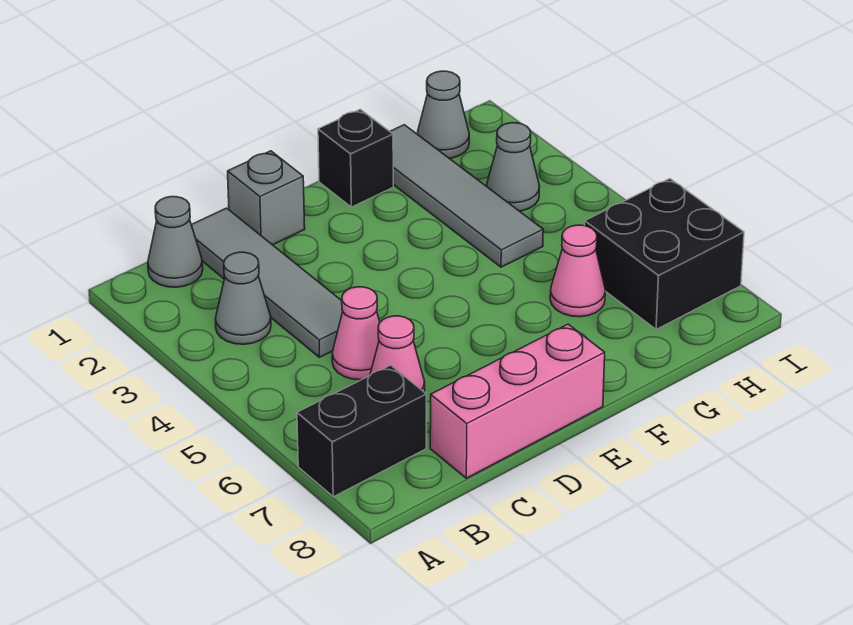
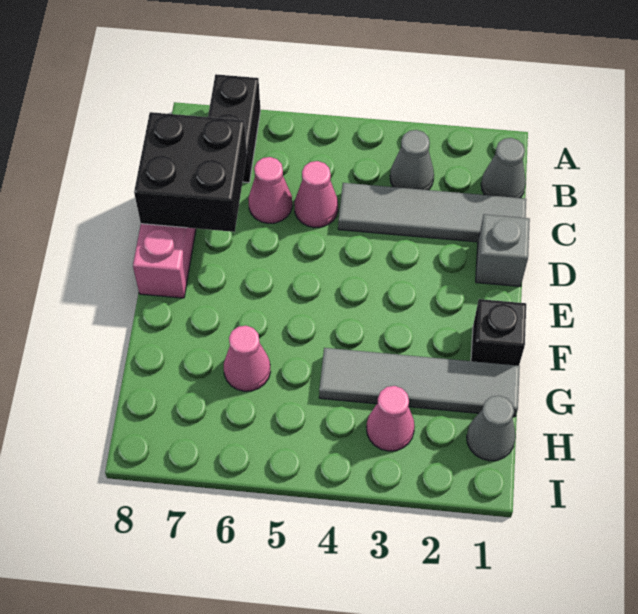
grey 1x1 cone [487,123,540,211] -> pink 1x1 cone [366,386,415,451]
black 2x2 brick [585,179,744,329] -> black 2x2 brick moved to [134,112,247,232]

